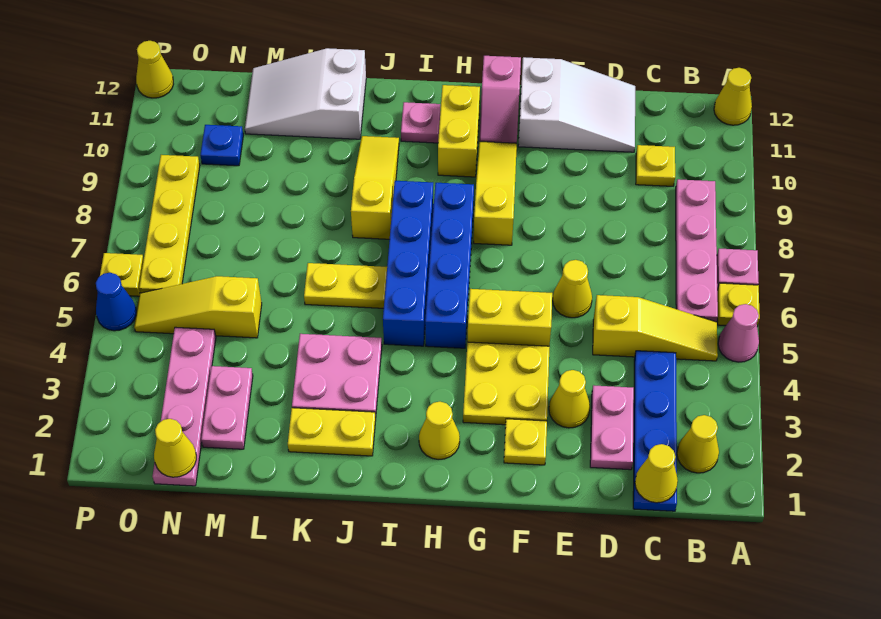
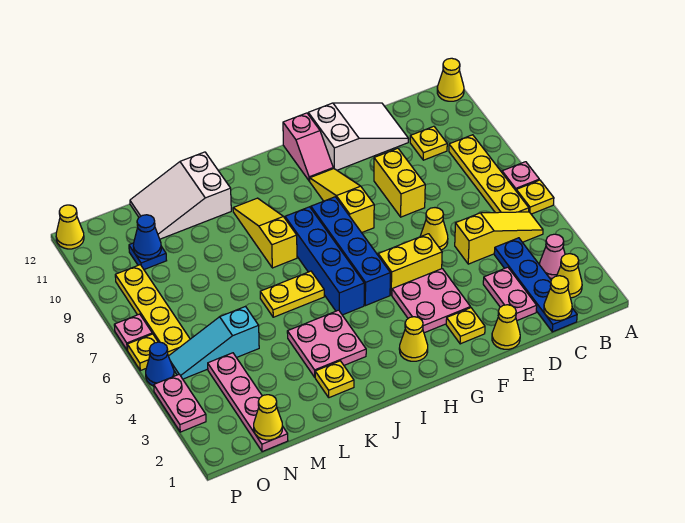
pink 1x1 cone [718,304,759,362] -> pink 1x1 cone moved to [540,234,565,278]
pink 1x4 plate [676,179,718,322] -> yellow 1x4 plate [449,135,529,213]
yellow 1x1 cone [549,370,590,428] -> yellow 1x1 cone moved to [492,305,520,349]
yellow 2x2 plate [463,342,550,425] -> pink 2x2 plate [392,269,470,333]
yellow 1x2 brick [438,85,480,177] -> yellow 1x2 brick moved to [374,148,425,217]
pink 1x1 plate [401,102,440,143] -> pink 1x1 plate moved to [114,314,152,350]
yellow 1x2 plate [288,408,376,456] -> yellow 1x1 plate [315,361,354,398]
pink 1x2 plate [201,366,253,449] -> pink 1x2 plate moved to [154,374,206,432]
yellow 1x3 slope [134,276,262,338] -> cyan 1x3 slope [169,306,259,379]
none -> blue 1x1 cone [133,215,161,259]

